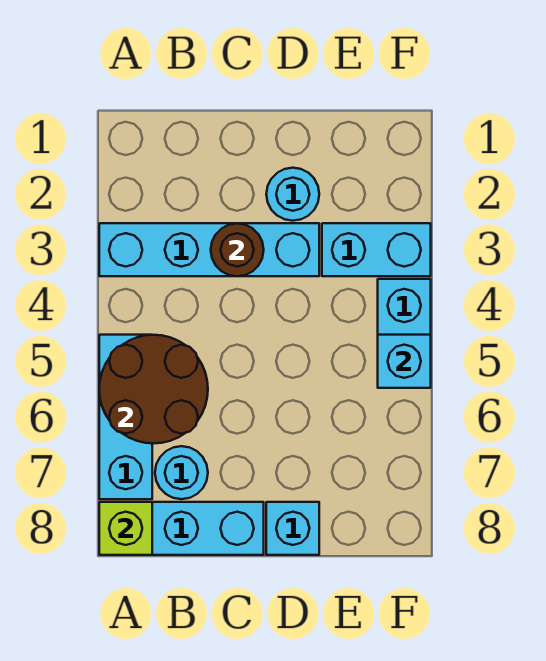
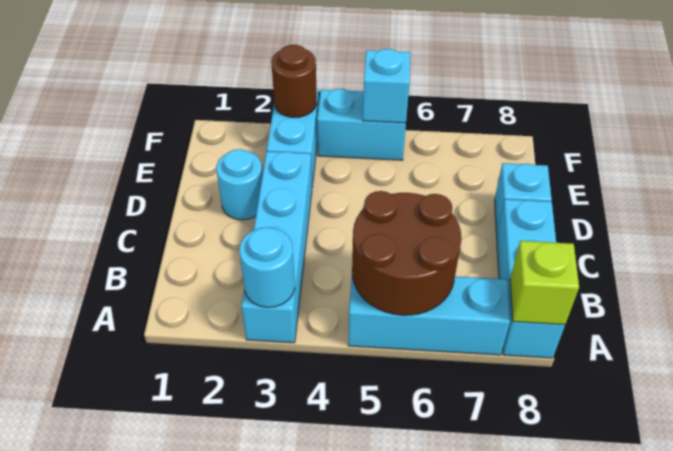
cyan 1x1 round brick [155,446,208,499] -> cyan 1x1 round brick moved to [239,227,295,307]
brown 1x1 round brick [211,223,264,276] -> brown 1x1 round brick moved to [271,45,317,117]

